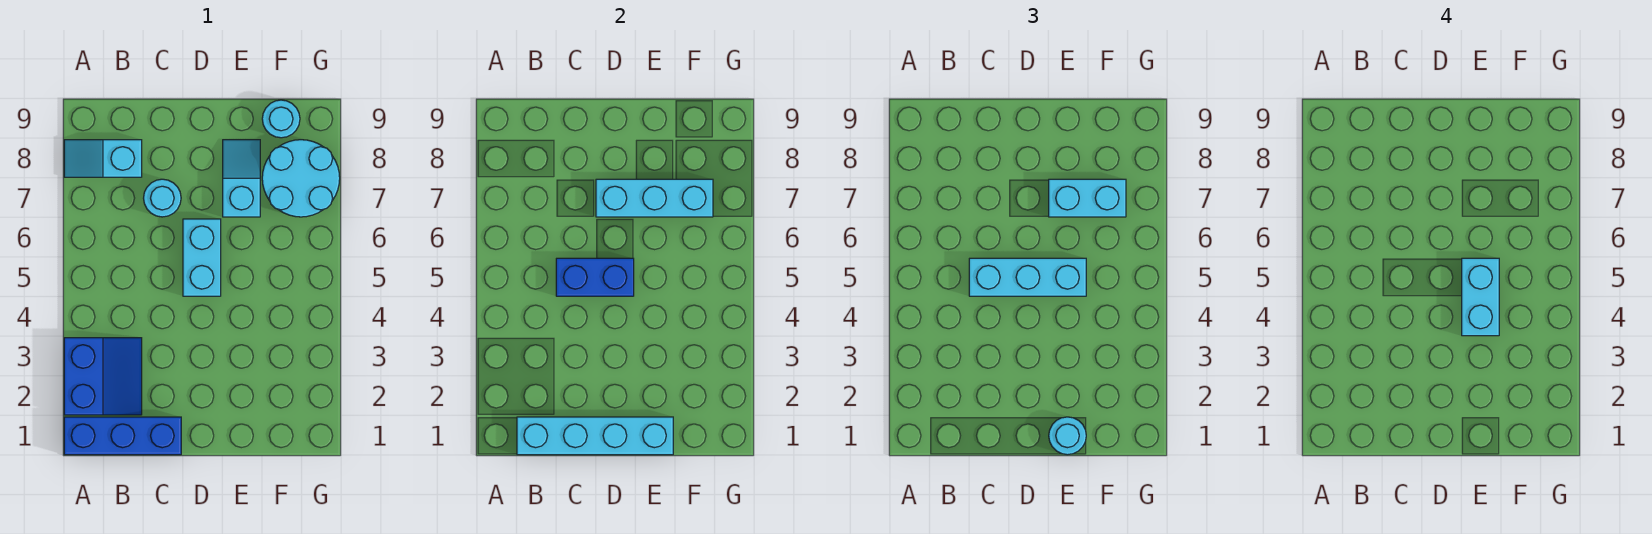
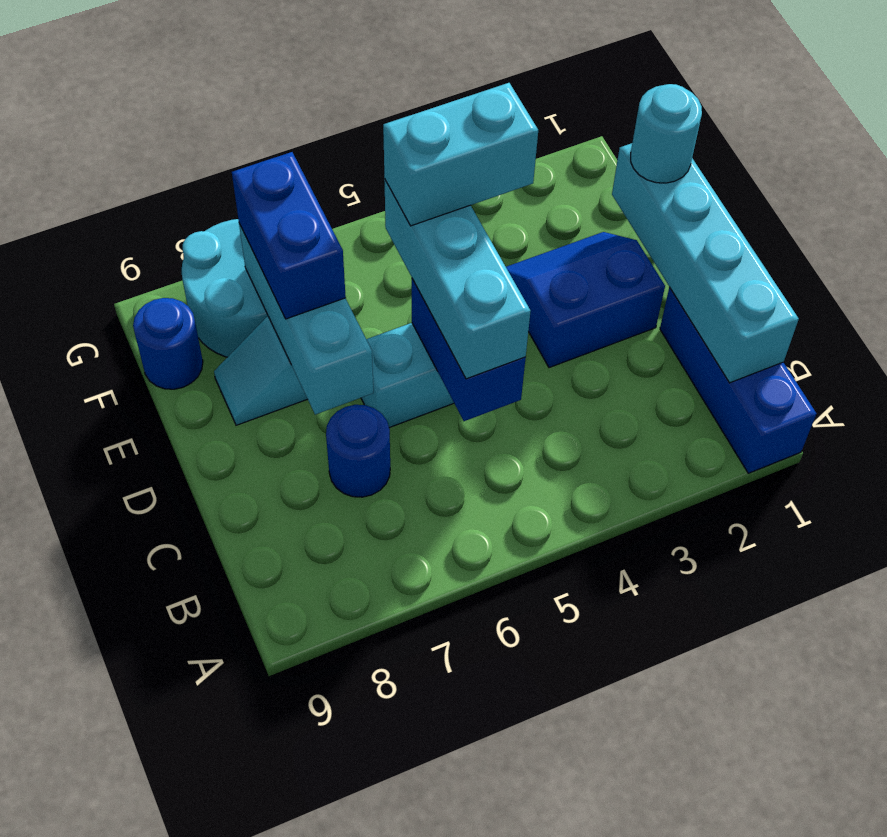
blue 2x2 slope [64,338,142,415] -> blue 2x2 slope moved to [506,232,665,368]
cyan 1x2 slope [64,140,142,177] -> none
cyan 1x1 round brick [144,179,181,217] -> blue 1x1 round brick [326,405,390,497]
cyan 1x2 brick [1049,179,1126,217] -> blue 1x2 brick [232,152,346,319]
cyan 1x1 round brick [262,100,300,138] -> blue 1x1 round brick [133,298,203,389]

